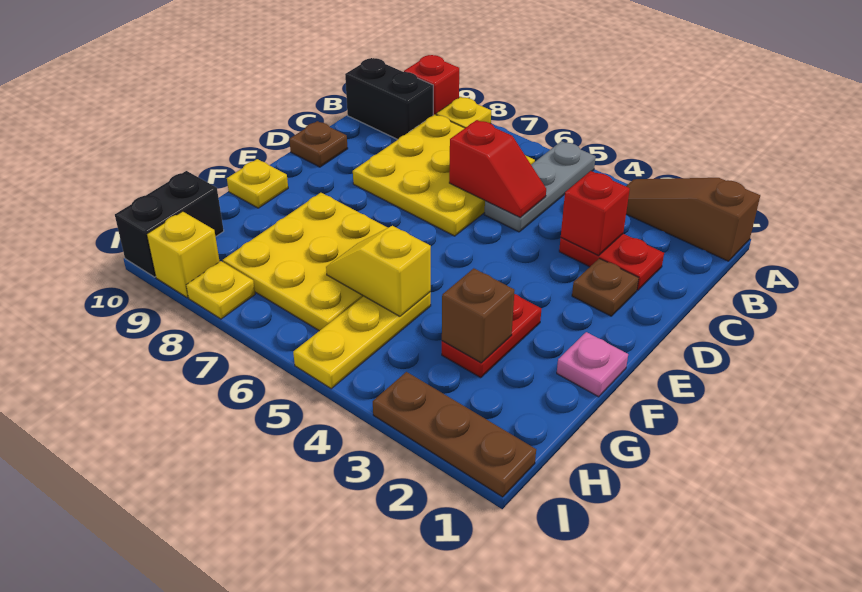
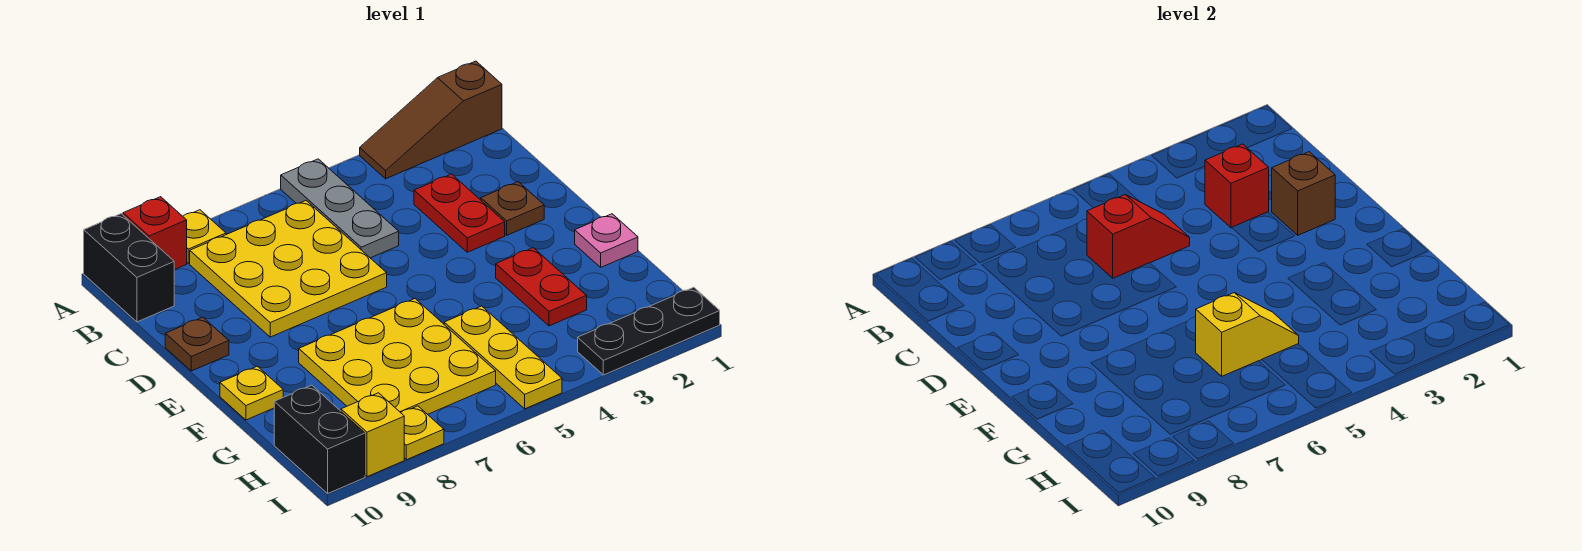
black 1x2 brick [345,58,433,140] -> black 1x2 brick turned to [84,214,174,322]
red 1x2 plate [559,234,664,290] -> red 1x2 plate turned to [414,174,505,252]
brown 1x1 brick [442,268,515,363] -> brown 1x1 brick moved to [1272,152,1335,235]
yellow 1x2 slope [326,226,431,316] -> yellow 1x2 slope turned to [1196,293,1299,376]
brown 1x3 plate [373,372,536,497] -> black 1x3 plate [578,287,720,375]

